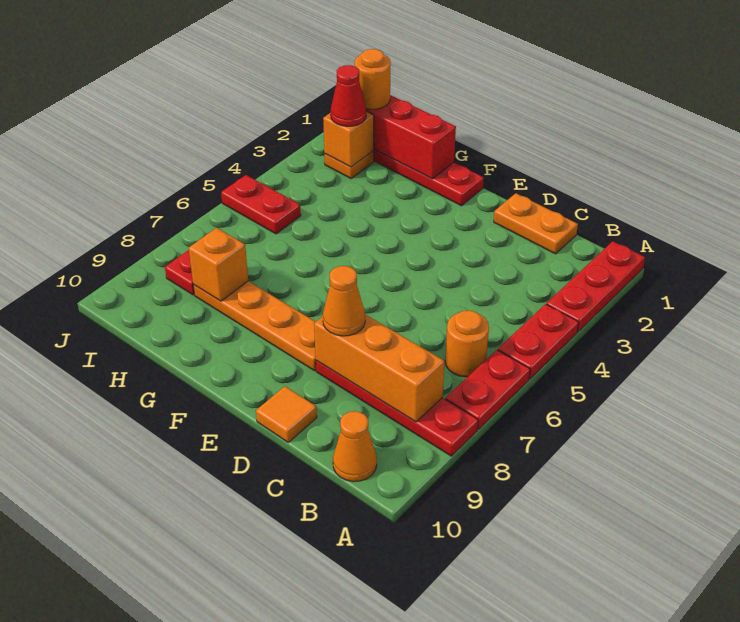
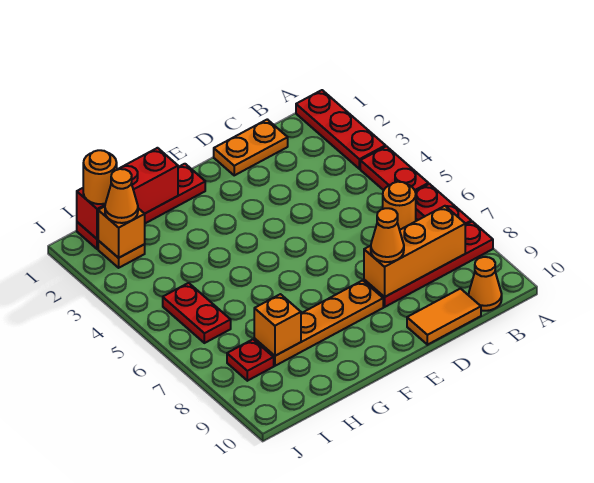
orange 1x1 tile [256,386,317,442] -> orange 1x2 tile [407,289,481,345]
red 1x1 cone [331,65,366,126] -> orange 1x1 cone [105,169,138,223]
red 1x2 plate [221,175,301,234] -> red 1x2 plate turned to [163,283,231,343]

